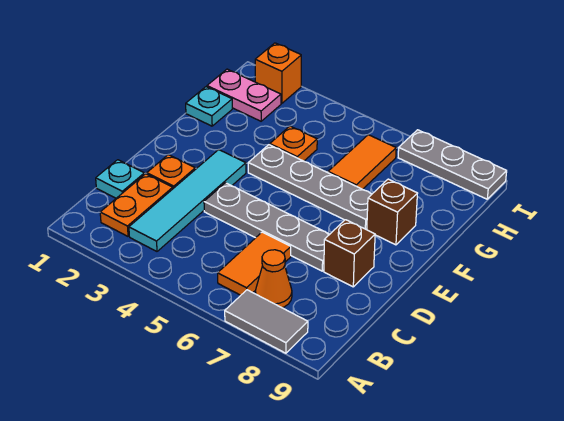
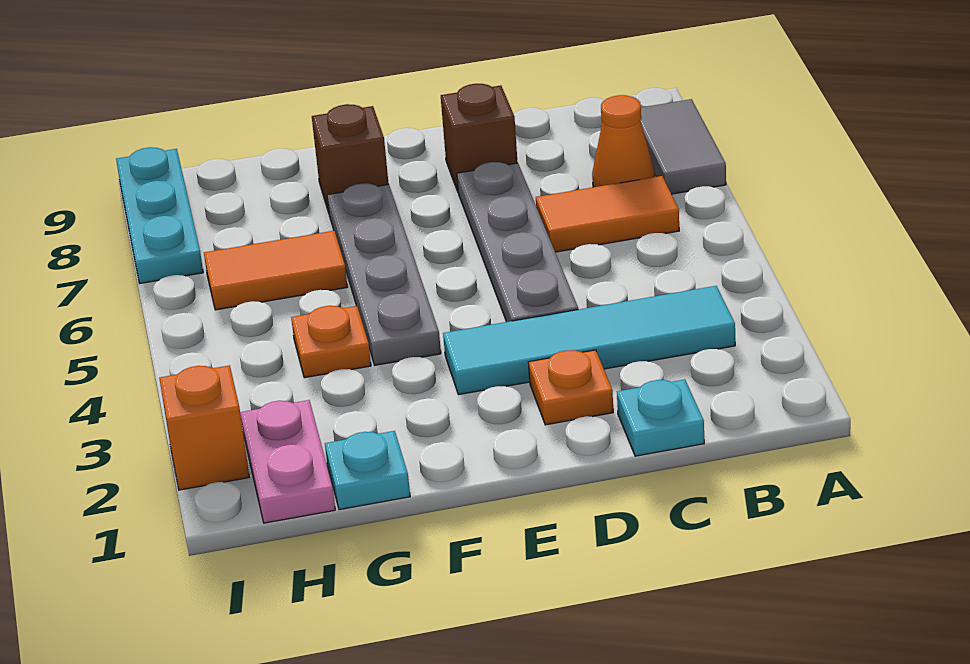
orange 1x2 plate [100,174,173,236] -> none
grey 1x3 plate [398,130,507,199] -> cyan 1x3 plate [116,147,203,283]

